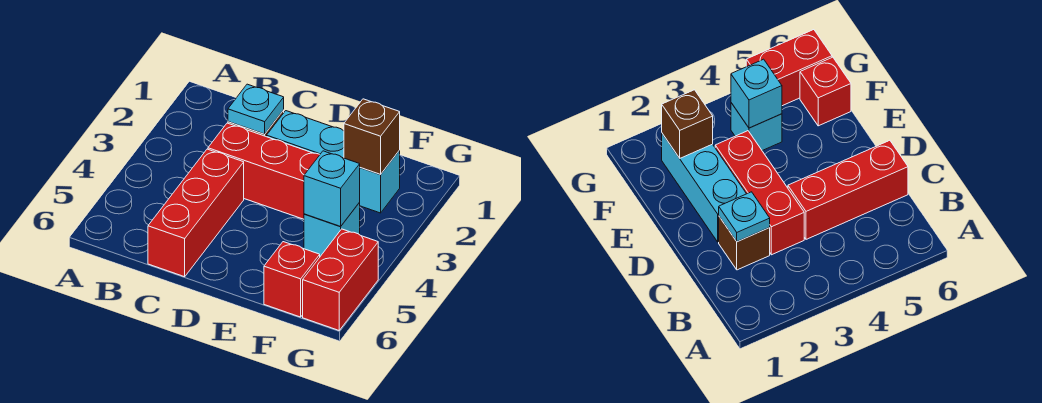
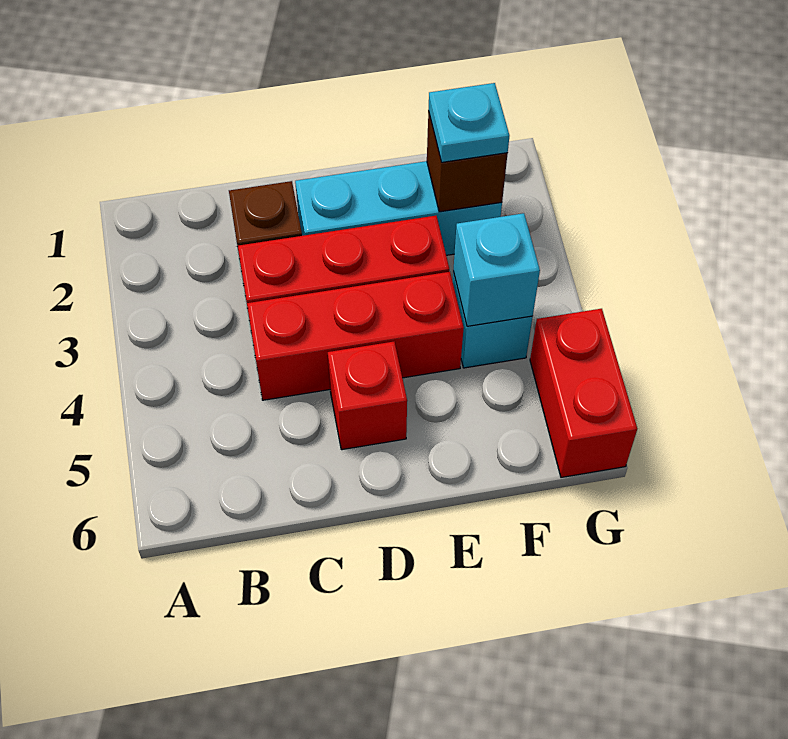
cyan 1x1 plate [228,84,284,134] -> cyan 1x1 plate moved to [428,83,509,162]
red 1x3 brick [148,149,244,277] -> red 1x3 brick turned to [247,272,464,400]
red 1x1 brick [264,242,320,317] -> red 1x1 brick moved to [328,342,407,450]

